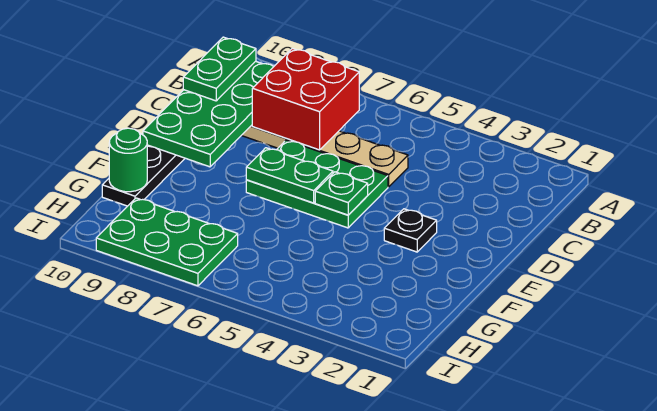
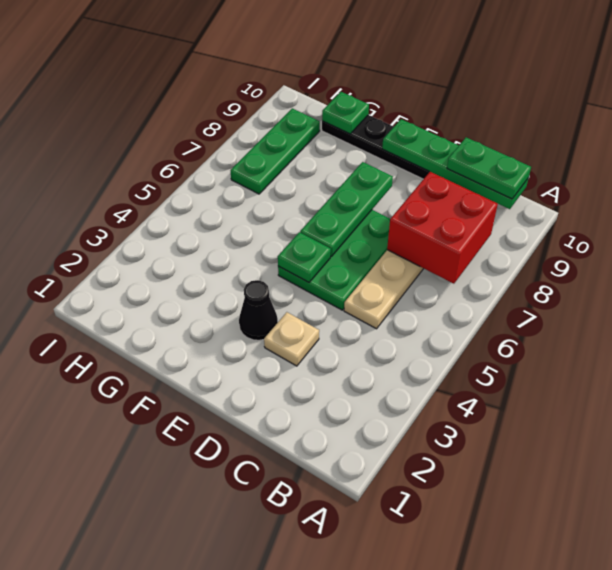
green 2x4 plate [143,61,274,167] -> green 1x4 plate [382,119,528,209]
none -> tan 1x1 plate [264,312,319,366]
black 1x1 plate [384,209,437,252] -> black 1x1 cone [239,280,278,340]
green 1x2 plate [246,148,333,203] -> green 1x3 plate [300,162,393,256]
green 1x1 round brick [109,128,147,192] -> green 1x1 plate [322,92,369,134]
green 2x3 plate [96,198,238,286] -> green 1x3 plate [230,108,320,194]

